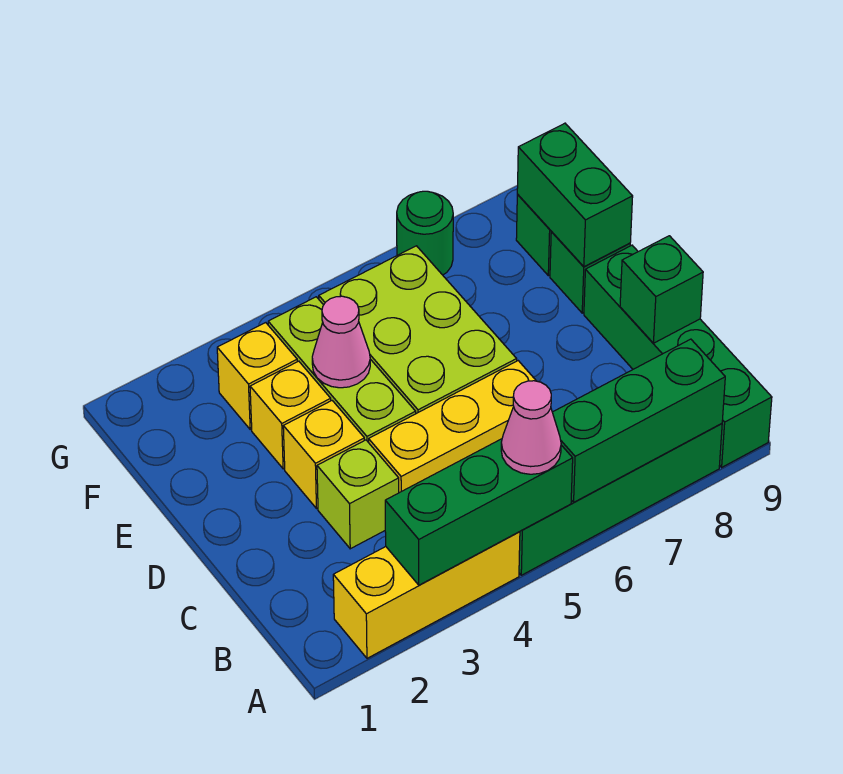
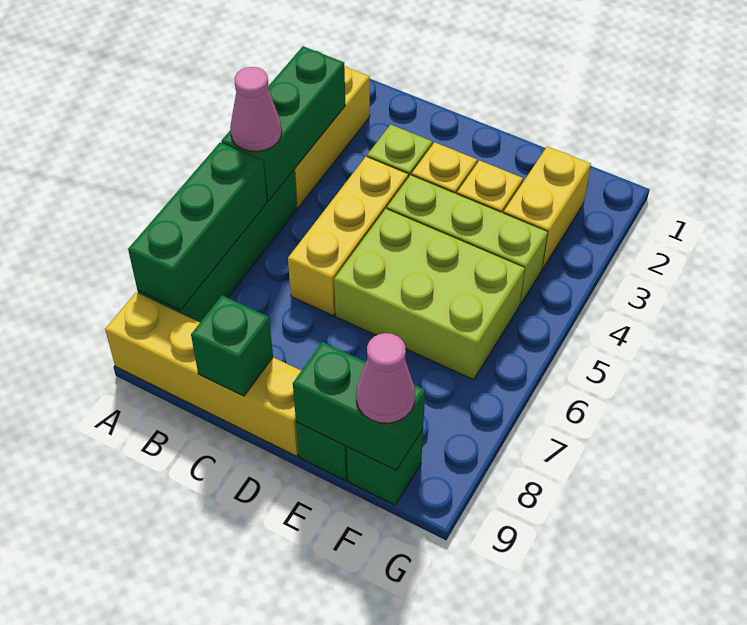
green 1x4 brick [584,245,772,467] -> yellow 1x4 brick [105,292,301,456]
pink 1x1 cone [312,296,370,388] -> pink 1x1 cone moved to [356,333,415,423]
yellow 1x1 brick [217,323,297,429] -> yellow 1x2 brick [504,146,591,269]
green 1x1 round brick [397,191,453,275] -> none

